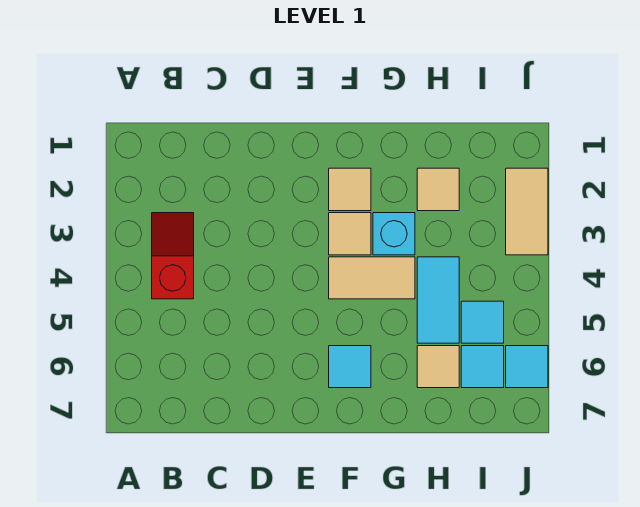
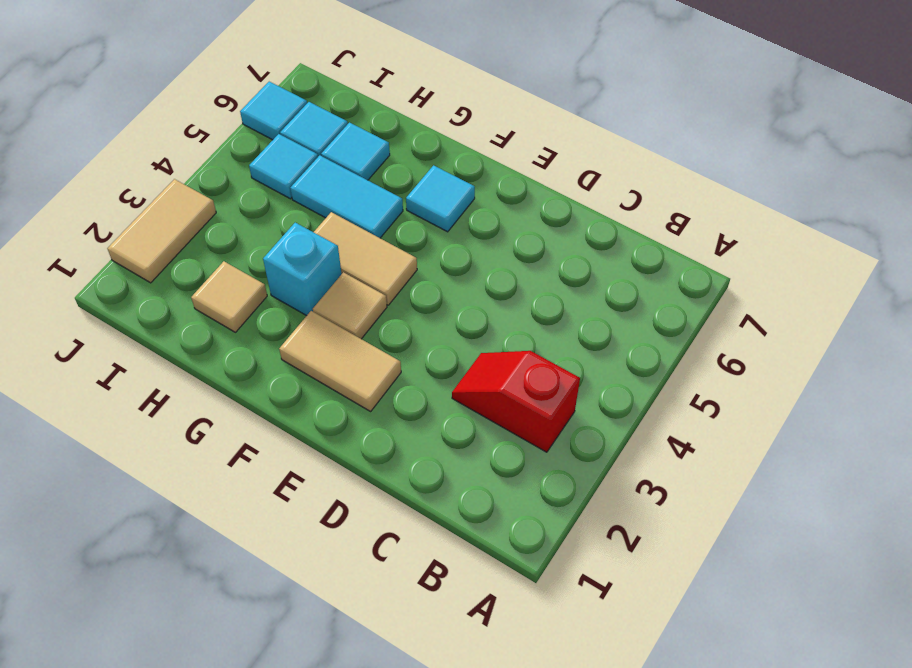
red 1x2 slope [152,213,194,299] -> red 1x2 slope turned to [452,351,580,452]
tan 1x1 tile [329,168,371,211] -> tan 1x2 tile [279,311,401,411]
cyan 1x2 tile [417,257,459,343] -> cyan 1x2 tile turned to [290,155,403,238]
tan 1x1 tile [417,346,459,388] -> cyan 1x1 tile [321,123,390,180]

